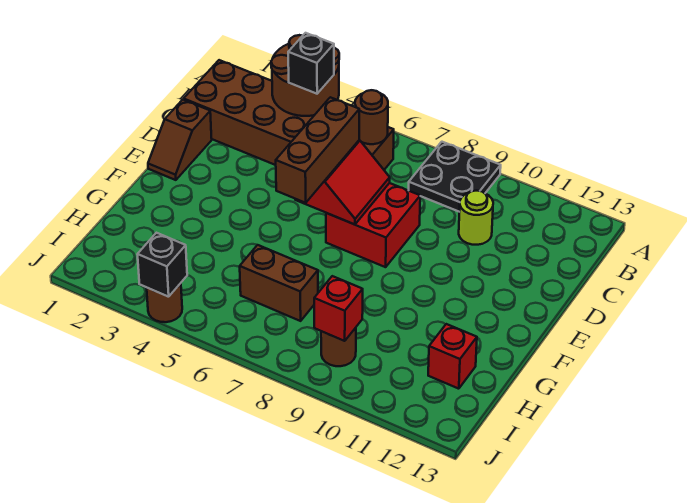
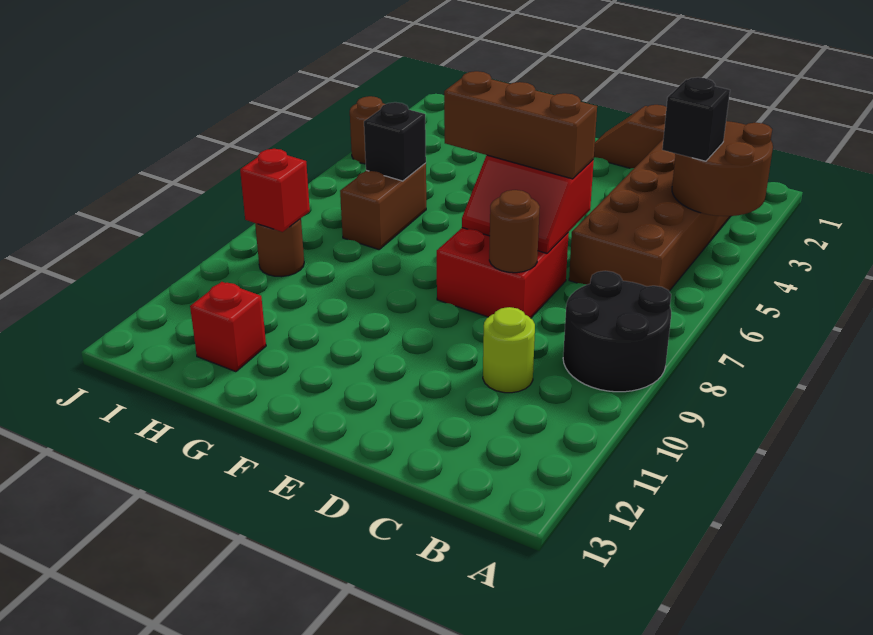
black 2x2 plate [409,142,501,212] -> black 2x2 round brick [563,271,671,392]
brown 1x1 round brick [355,90,388,144] -> brown 1x1 round brick moved to [489,190,540,273]
black 1x1 brick [138,233,187,297] -> black 1x1 brick moved to [364,102,426,181]

